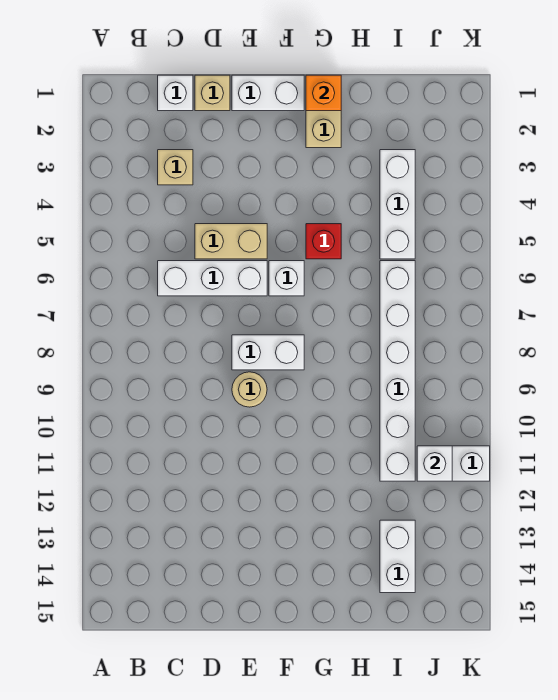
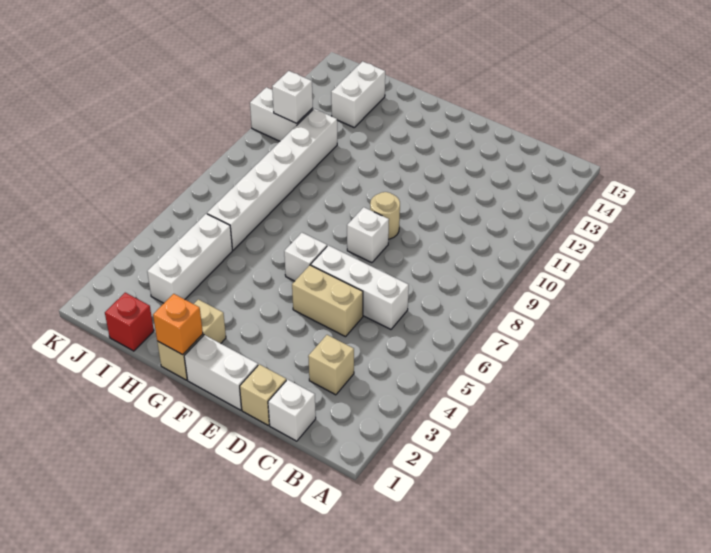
white 1x2 brick [232,335,304,370] -> white 1x1 brick [347,207,389,263]
red 1x1 brick [306,224,341,259] -> red 1x1 brick moved to [105,293,154,351]

